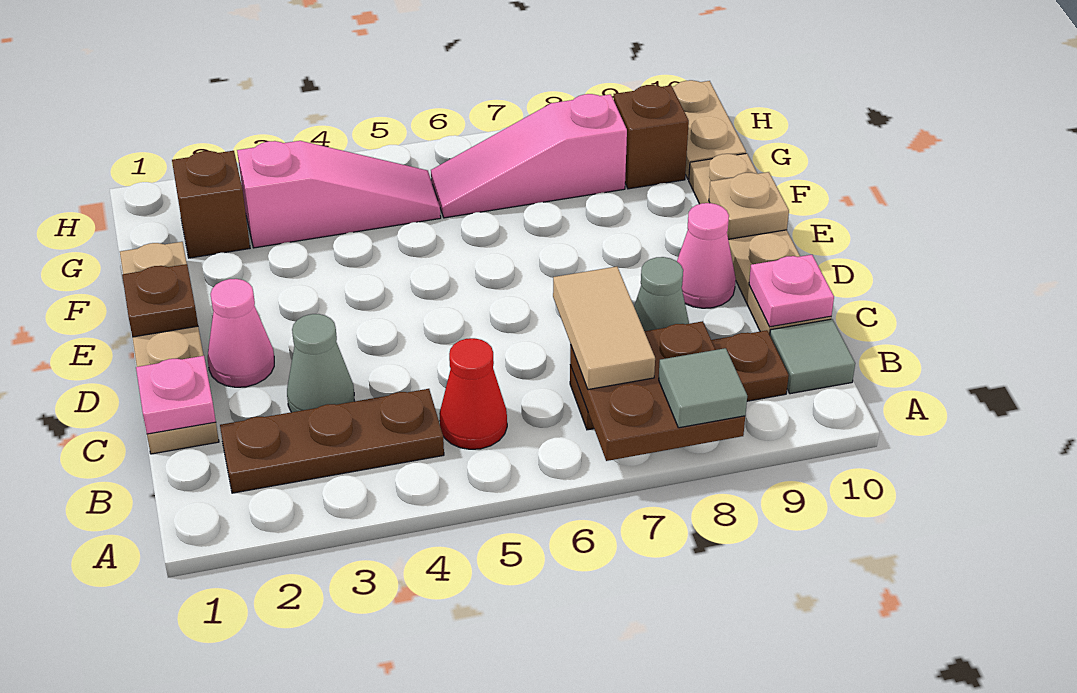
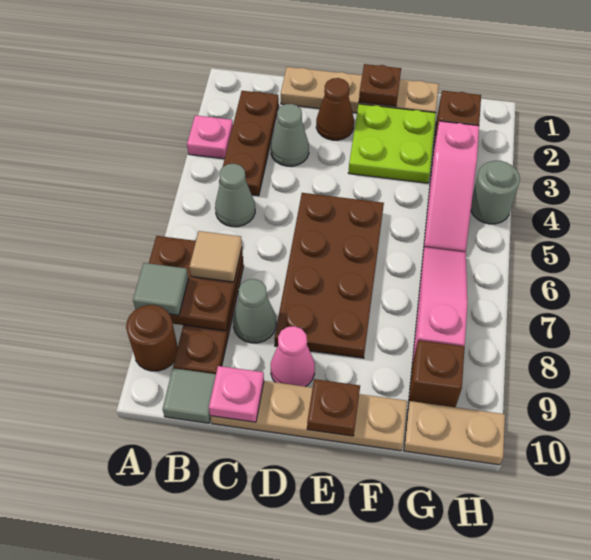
none -> brown 1x1 round brick [126,305,178,371]
red 1x1 cone [439,338,507,449] -> grey 1x1 cone [215,164,255,227]
tan 1x2 tile [553,267,655,390] -> tan 1x1 tile [190,231,242,282]
pink 1x1 plate [136,356,216,434] -> pink 1x1 plate moved to [187,115,233,159]
pink 1x1 cone [208,279,274,387] -> brown 1x1 cone [316,78,354,140]
none -> brown 2x4 plate [275,193,384,358]
none -> lime 2x2 plate [348,104,436,183]
tan 1x1 plate [709,172,789,239] -> brown 1x1 plate [307,379,360,436]
none -> grey 1x1 round brick [471,161,520,224]

